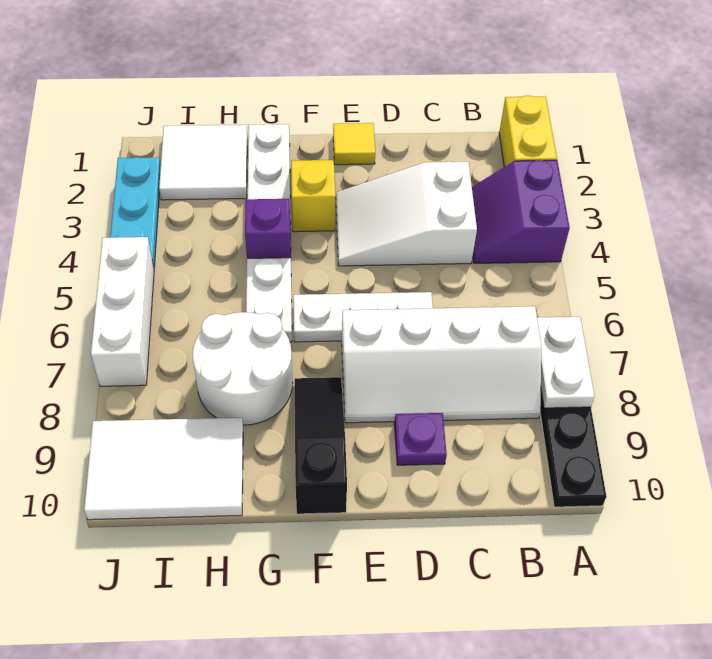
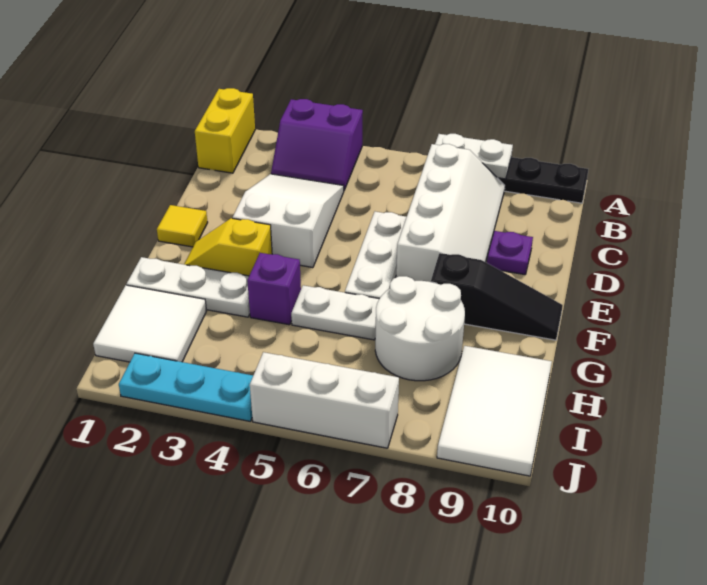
yellow 1x2 brick [499,96,557,167] -> yellow 1x2 brick turned to [195,88,255,173]
white 2x3 slope [336,161,477,266] -> white 2x3 slope turned to [233,174,344,268]
black 1x3 slope [295,377,347,514] -> black 1x3 slope turned to [431,253,563,340]

